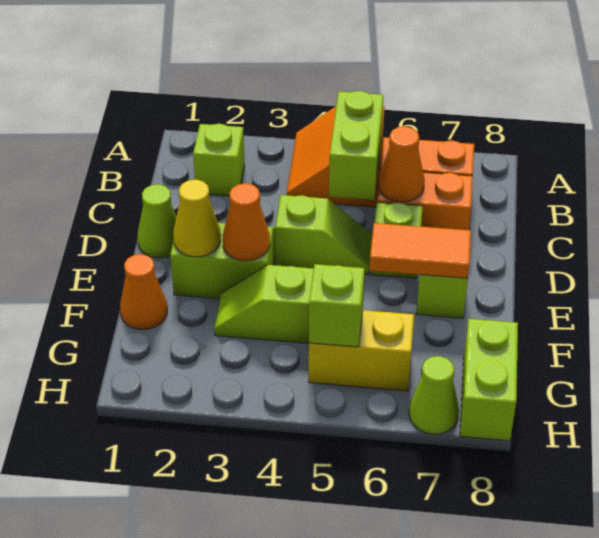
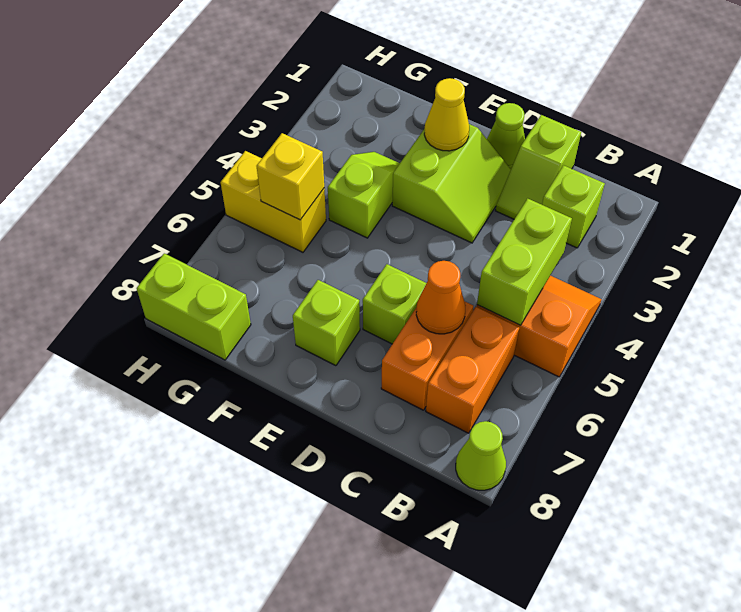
lime 1x2 brick [329,91,383,200] -> lime 1x2 brick turned to [477,199,572,325]
lime 1x2 slope [275,195,372,275] -> lime 1x2 slope moved to [495,115,581,219]
orange 1x1 cone [223,183,270,261] -> none
orange 1x2 tile [369,223,471,278] -> none
orange 1x1 cone [120,254,167,329] -> none
yellow 1x2 brick [309,310,414,391] -> yellow 1x2 brick turned to [221,151,326,252]
lime 1x1 brick [309,264,365,347] -> yellow 1x1 brick [257,133,324,220]
lime 1x1 cone [409,356,459,434] -> lime 1x1 cone moved to [456,421,506,490]

